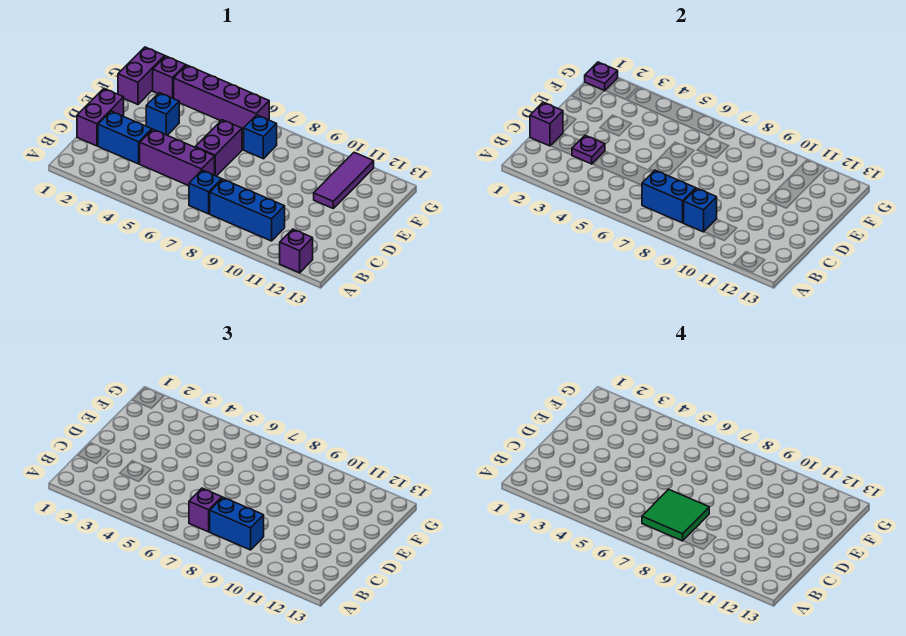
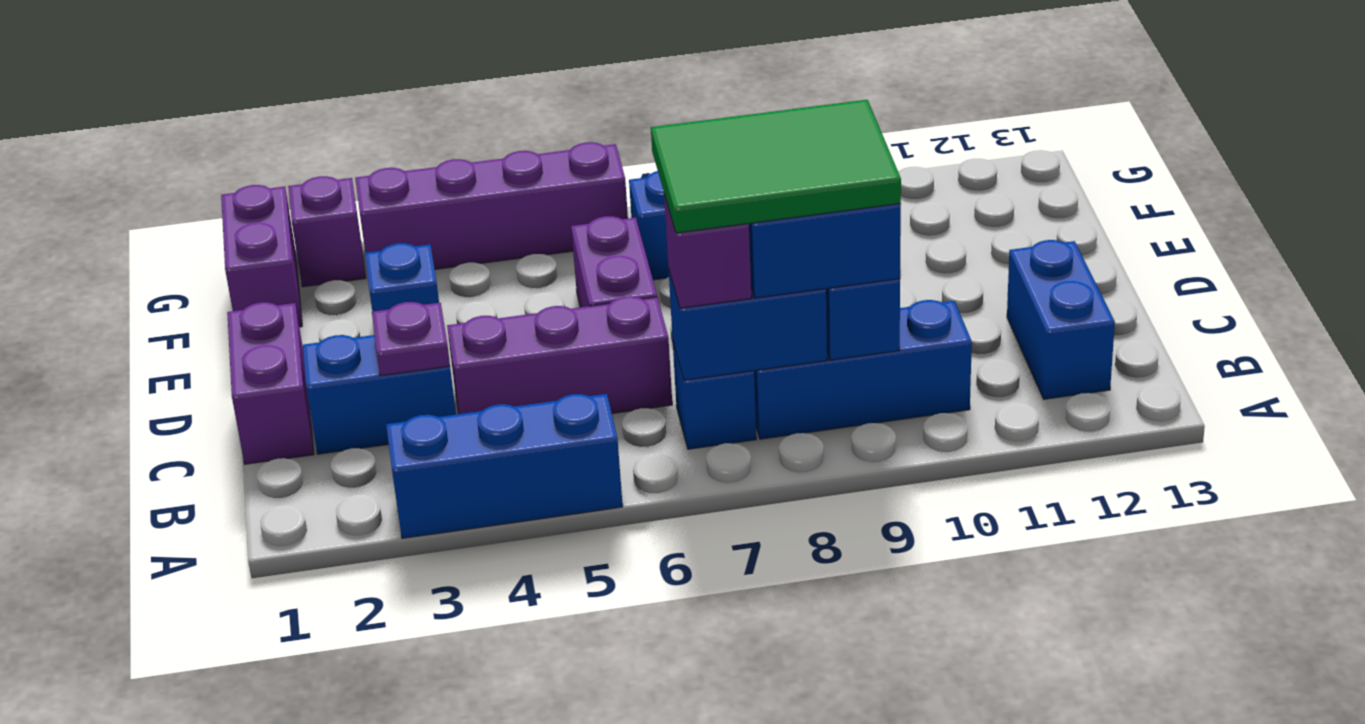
none -> blue 1x3 brick [386,394,623,538]
purple 1x1 brick [280,229,313,273] -> none
green 2x2 tile [642,489,709,541] -> green 2x3 tile [651,100,901,233]
none -> blue 1x2 brick [1007,240,1115,399]
purple 1x1 brick [530,102,563,146] -> none
purple 1x3 tile [314,152,374,208] -> none
purple 1x1 plate [585,62,618,91] -> none

